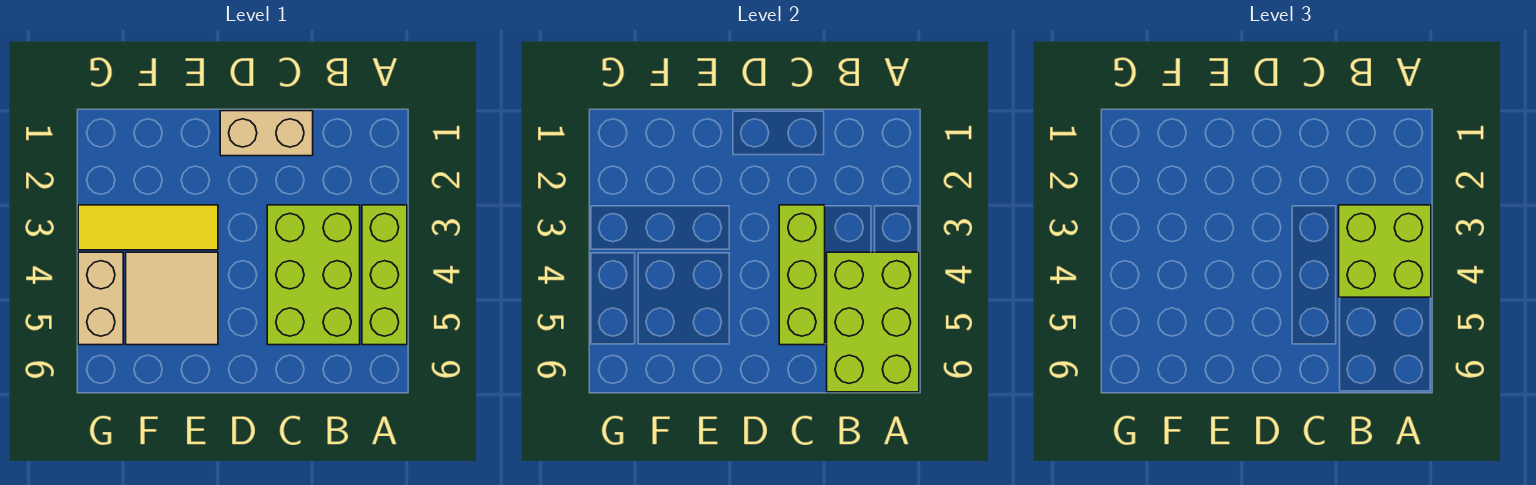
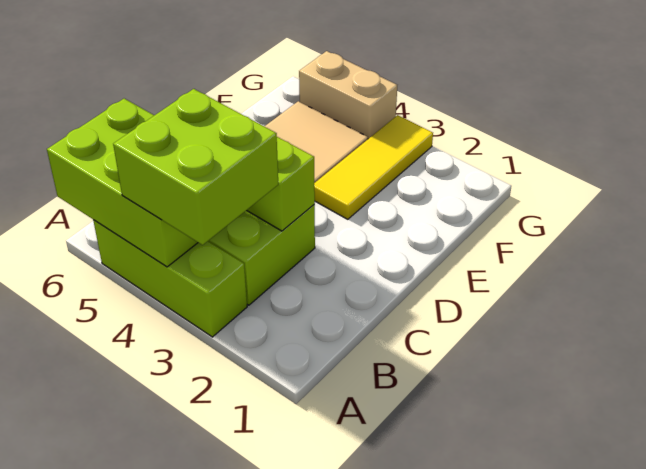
tan 1x2 brick [220,111,313,156] -> none

